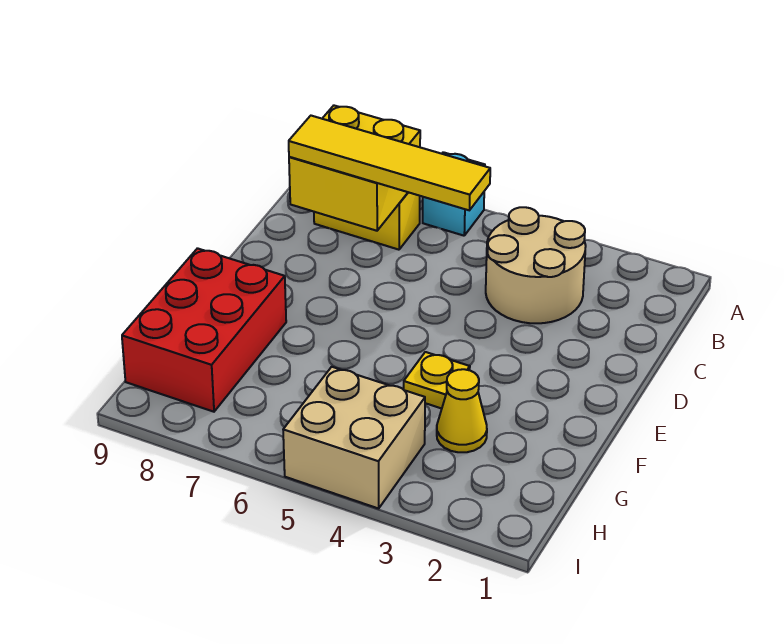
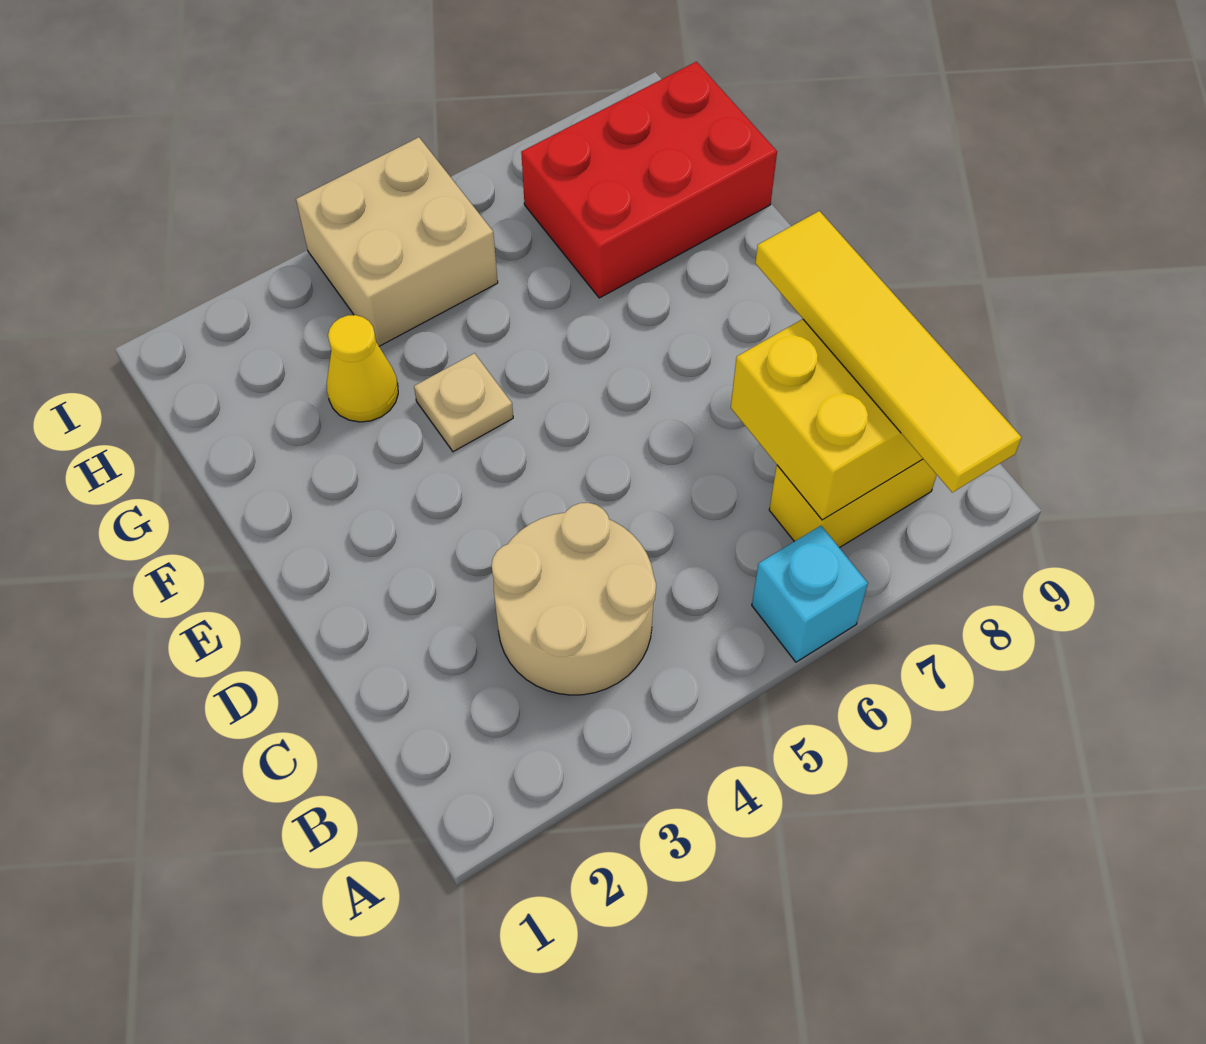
yellow 1x4 tile [289,116,490,210] -> yellow 1x4 tile turned to [755,211,1022,492]
yellow 1x1 plate [404,352,470,409] -> tan 1x1 plate [414,353,513,452]
red 2x3 brick [122,248,286,412] -> red 2x3 brick turned to [521,62,777,298]

